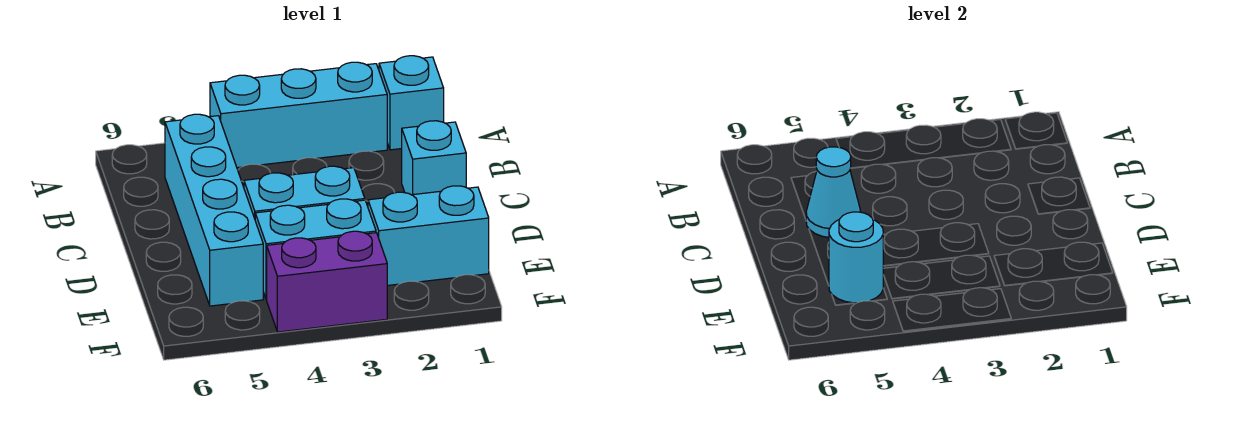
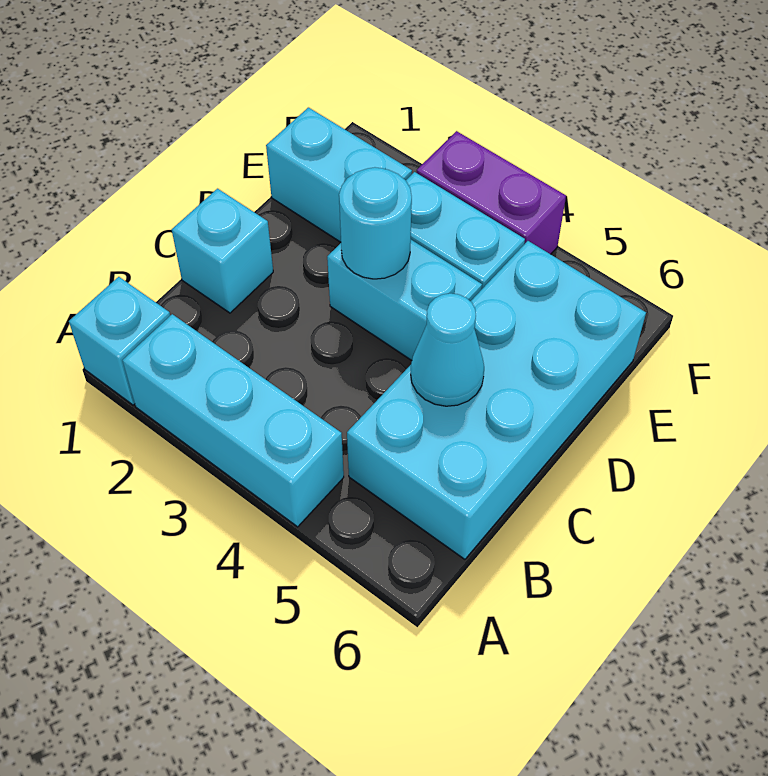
cyan 1x4 brick [165,114,263,306] -> cyan 2x4 brick [347,241,646,559]
cyan 1x1 round brick [829,212,883,303] -> cyan 1x1 round brick moved to [339,167,412,279]

